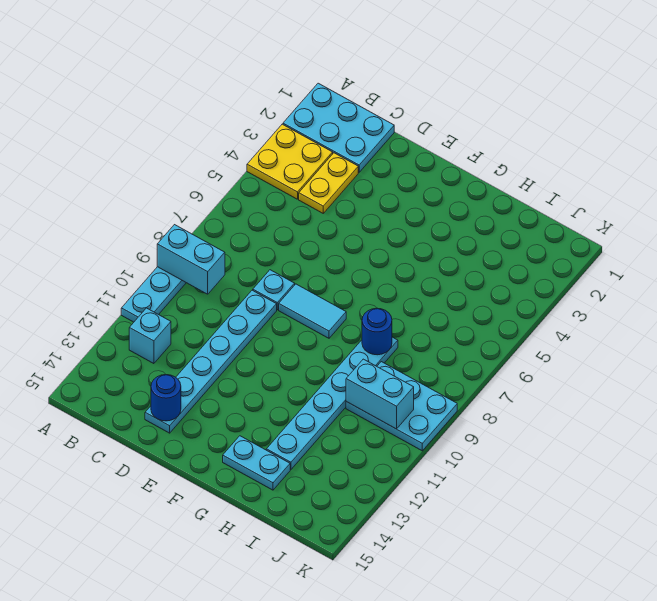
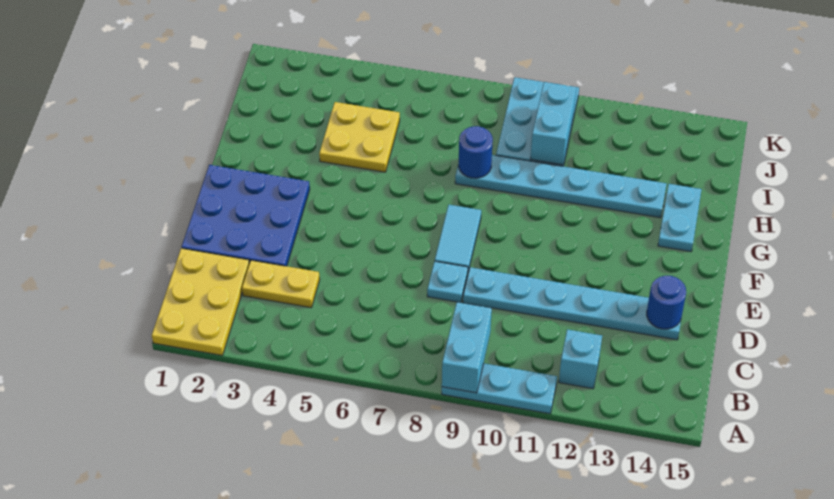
cyan 2x3 plate [283,83,394,172] -> yellow 2x3 plate [152,248,249,355]
yellow 2x2 plate [247,124,333,199] -> yellow 2x2 plate moved to [319,102,400,172]
none -> blue 3x3 plate [182,165,310,266]

